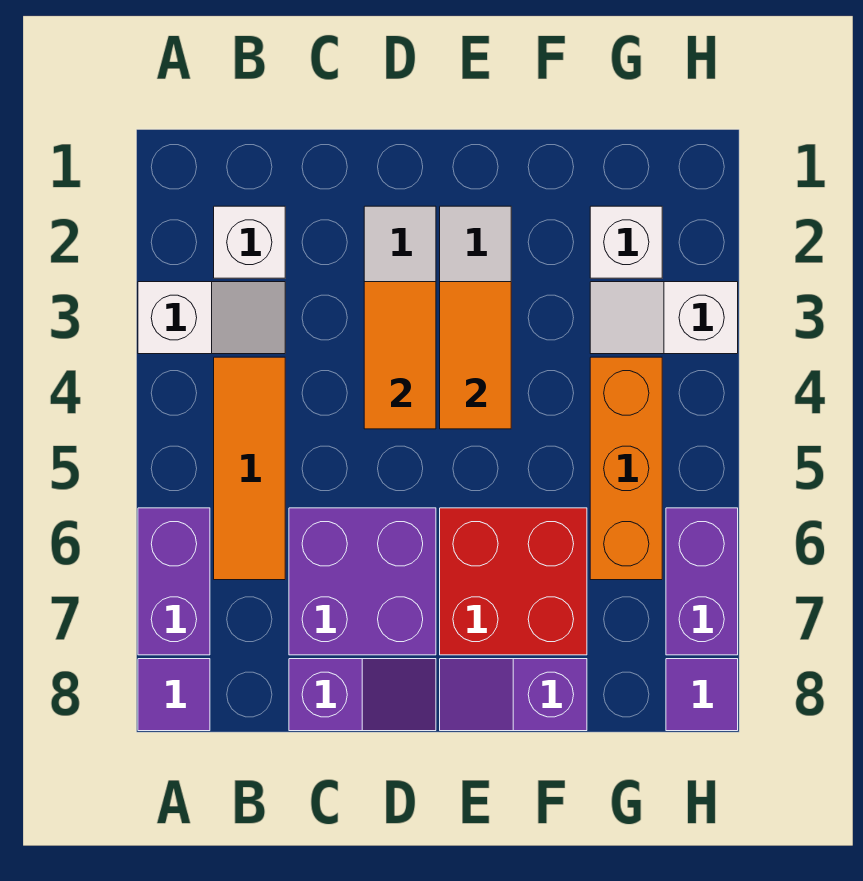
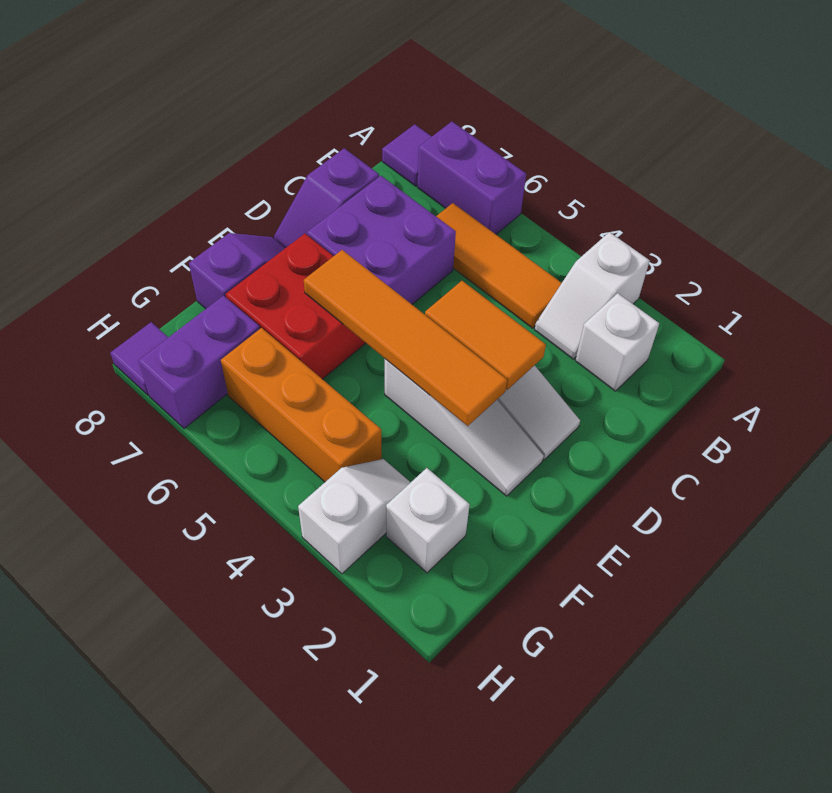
orange 1x2 tile [440,282,511,429] -> orange 1x4 tile [304,250,507,426]
purple 1x2 brick [666,508,738,655] -> purple 1x2 brick turned to [138,296,260,428]

